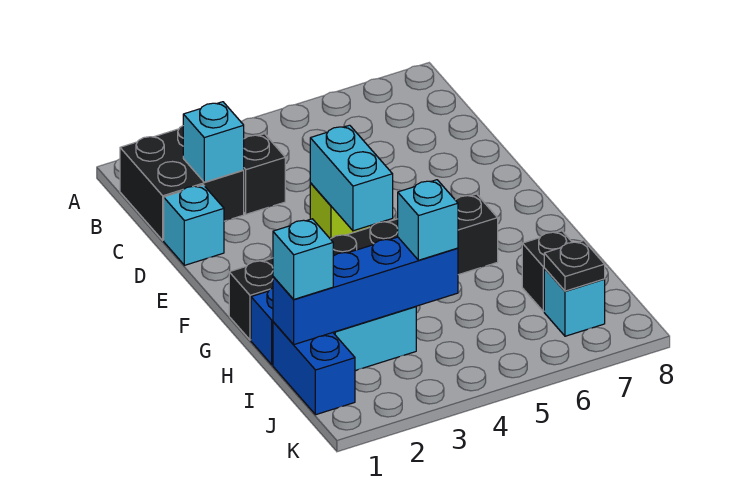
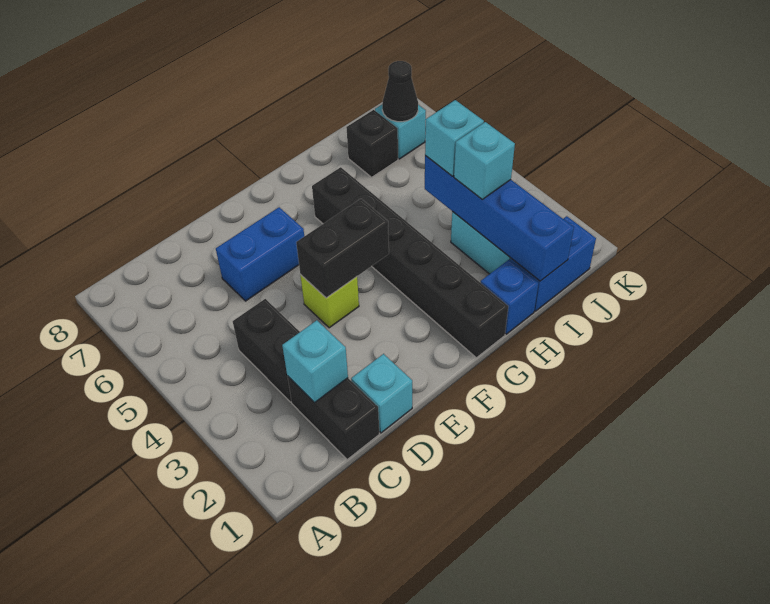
black 2x2 brick [120,126,244,240] -> black 1x2 brick [287,376,379,460]
black 1x1 brick [244,134,285,214] -> black 1x2 brick [233,299,300,402]
none -> blue 1x2 brick [216,207,304,301]
cyan 1x2 brick [310,125,393,231] -> black 1x2 brick [296,199,389,298]
cyan 1x1 brick [273,219,333,299] -> cyan 1x1 brick moved to [454,122,515,199]
black 1x1 plate [544,241,605,291] -> black 1x1 cone [382,61,418,122]

